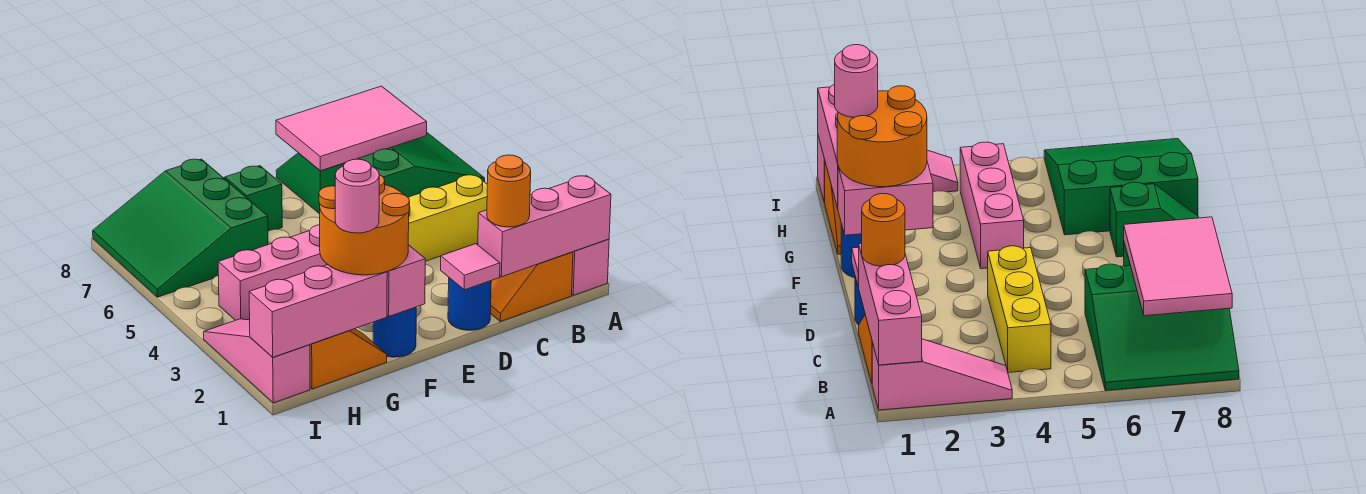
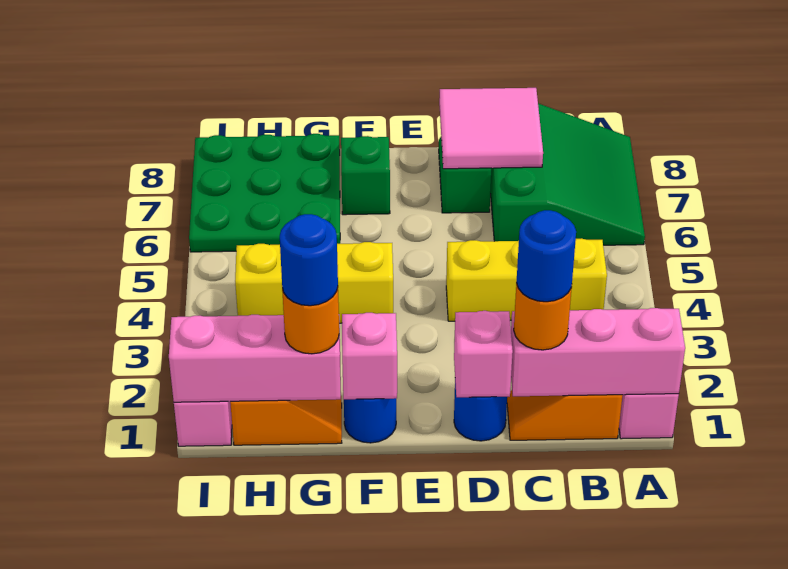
pink 2x3 tile [276,86,427,171] -> pink 2x2 tile [439,88,543,169]
none -> blue 1x1 round brick [516,210,576,302]
pink 1x1 tile [441,244,500,290] -> pink 1x1 brick [454,311,513,397]
pink 1x2 brick [387,245,425,316] -> pink 1x1 brick [342,313,397,399]
orange 2x2 round brick [319,175,410,275] -> orange 1x1 round brick [282,288,339,354]
pink 1x3 brick [218,225,327,320] -> yellow 1x3 brick [235,242,393,323]
pink 1x1 round brick [335,159,379,233] -> blue 1x1 round brick [280,214,338,306]
green 3x3 slope [93,159,268,297] -> green 3x3 plate [189,134,340,252]

